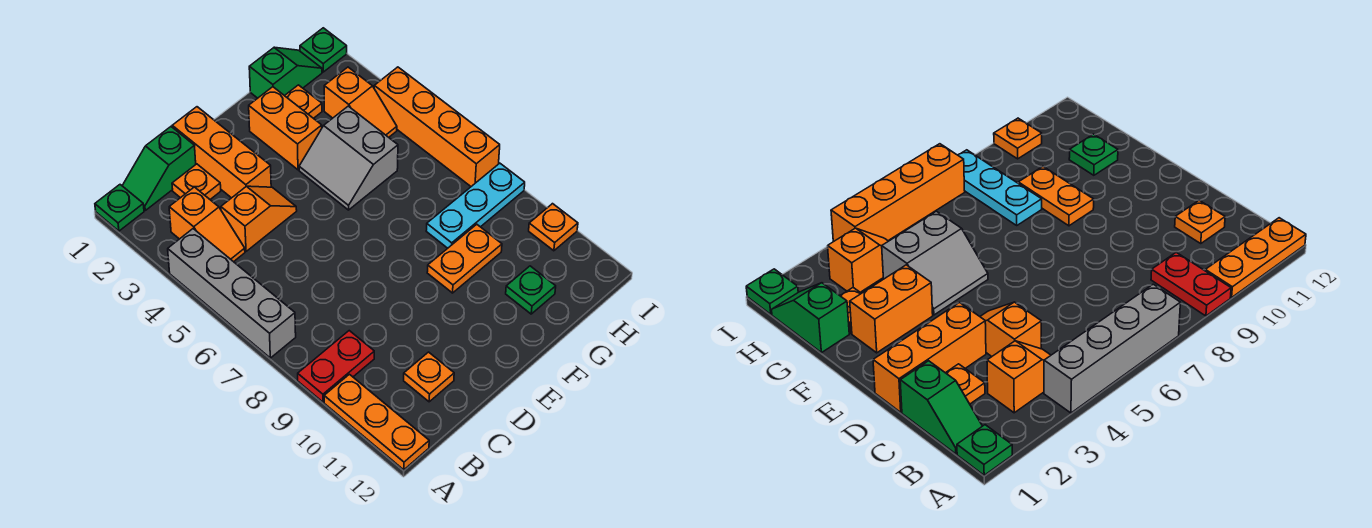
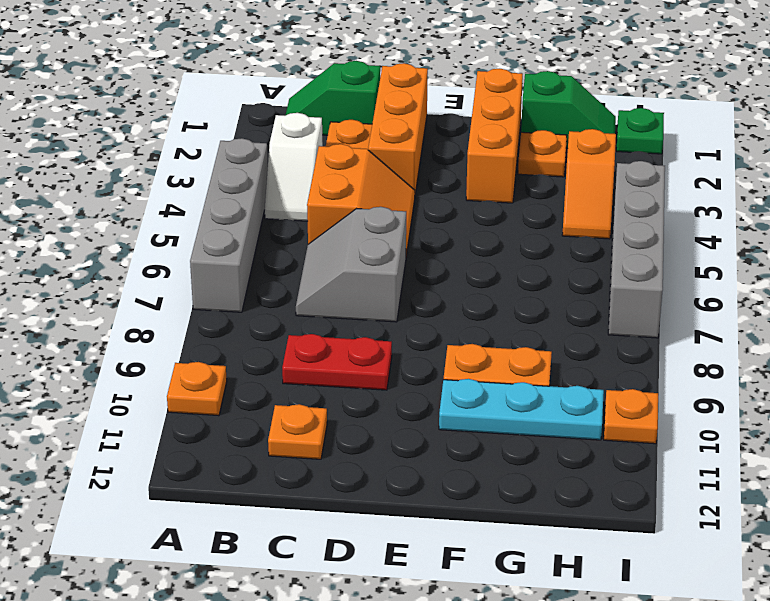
green 1x1 plate [95,185,144,231] -> none
red 1x2 plate [298,331,374,402] -> red 1x2 plate moved to [282,334,392,390]
orange 1x3 plate [324,374,429,470] -> orange 1x1 plate [167,362,227,416]
orange 1x2 slope [169,187,245,262] -> white 1x2 slope [265,113,323,221]
orange 1x2 slope [221,186,297,251] -> orange 2x2 slope [307,144,415,256]
orange 1x2 brick [249,87,322,170] -> orange 1x3 brick [466,69,523,203]
grey 2x2 slope [299,106,398,210] -> grey 2x2 slope moved to [296,207,406,322]
cyan 1x3 plate [426,163,525,248] -> cyan 1x3 plate moved to [439,379,604,440]
green 1x1 plate [506,266,556,314] -> none
orange 1x4 brick [374,67,500,186] -> grey 1x4 brick [608,161,665,338]

